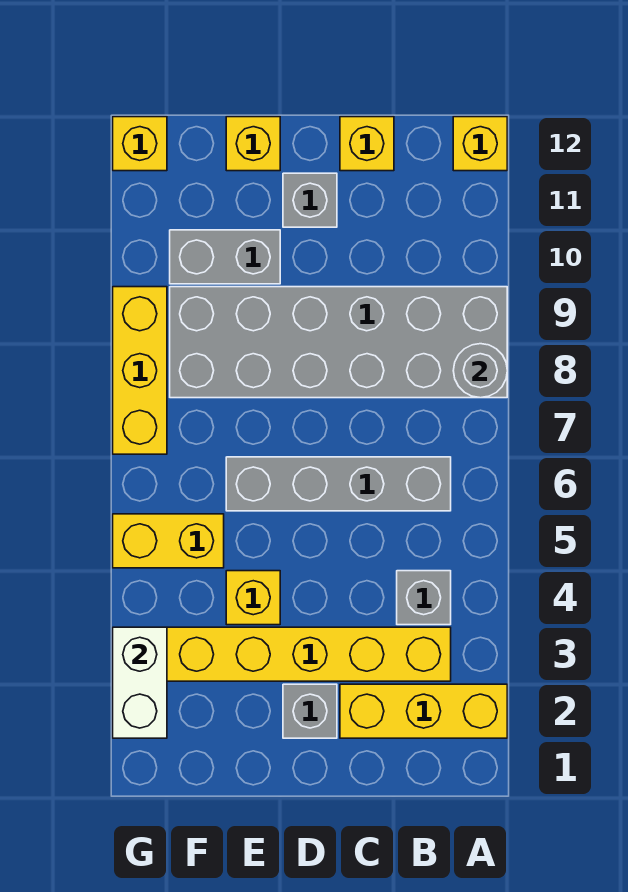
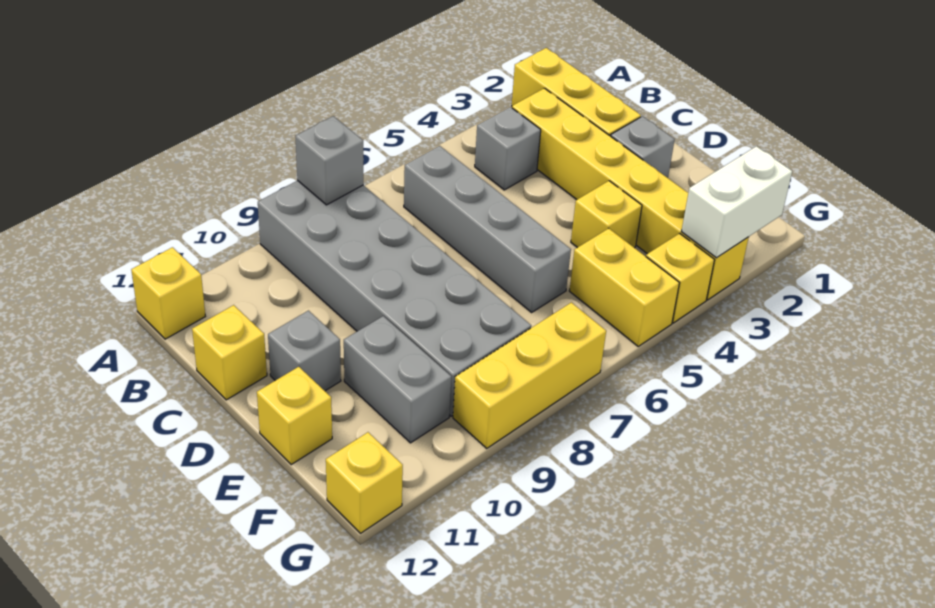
grey 1x1 round brick [453,344,507,398] -> grey 1x1 brick [296,116,363,205]
none -> yellow 1x1 brick [646,233,714,323]

